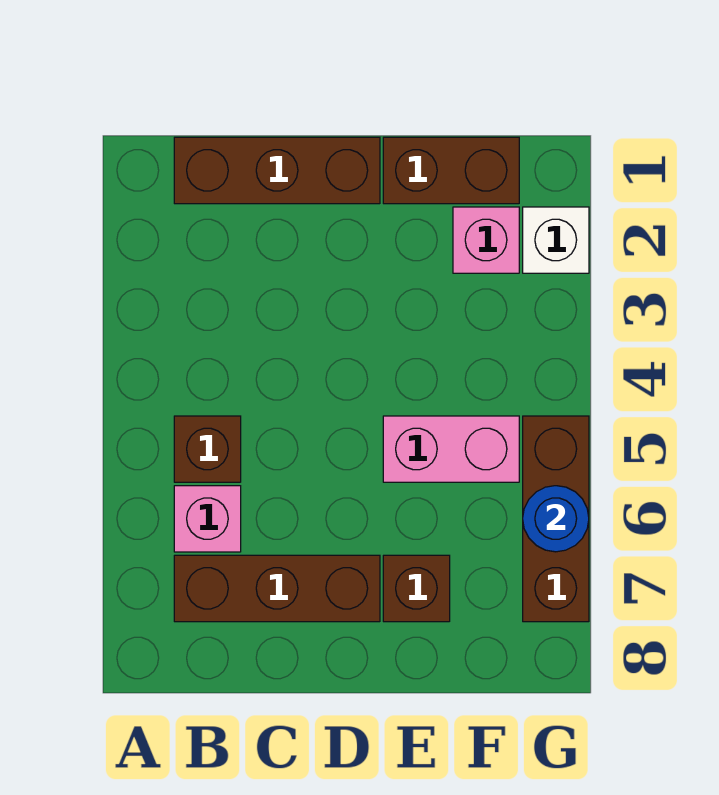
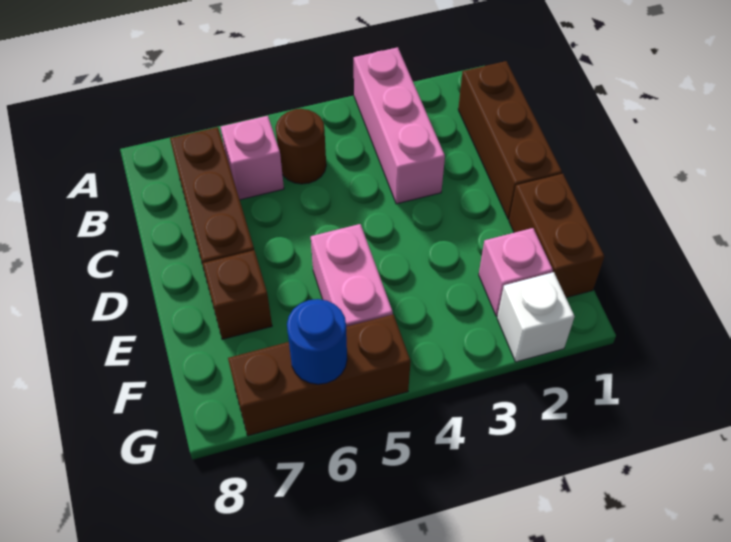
none -> pink 1x3 brick [354,47,445,204]
brown 1x1 brick [174,416,241,482] -> brown 1x1 round brick [276,109,326,184]

